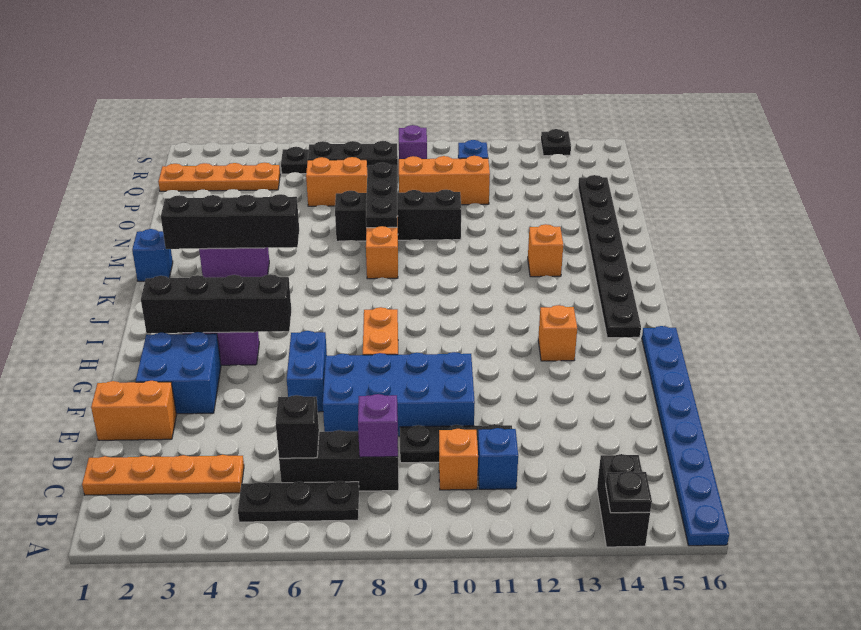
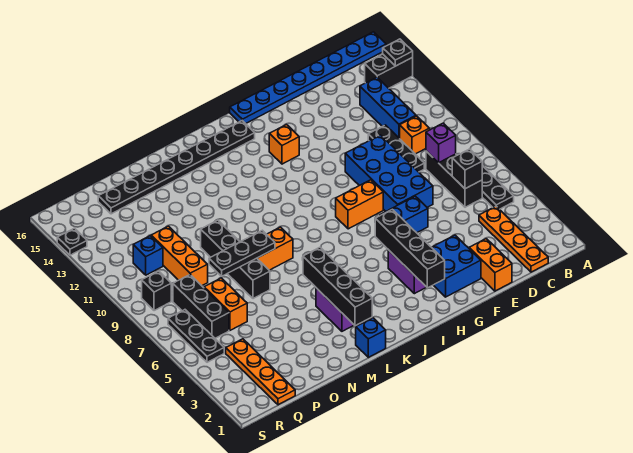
blue 1x1 brick [478,428,518,489] -> blue 1x3 brick [360,77,416,139]
orange 1x1 brick [528,224,563,277] -> none
purple 1x1 brick [399,125,427,159] -> black 1x1 brick [142,271,171,311]

